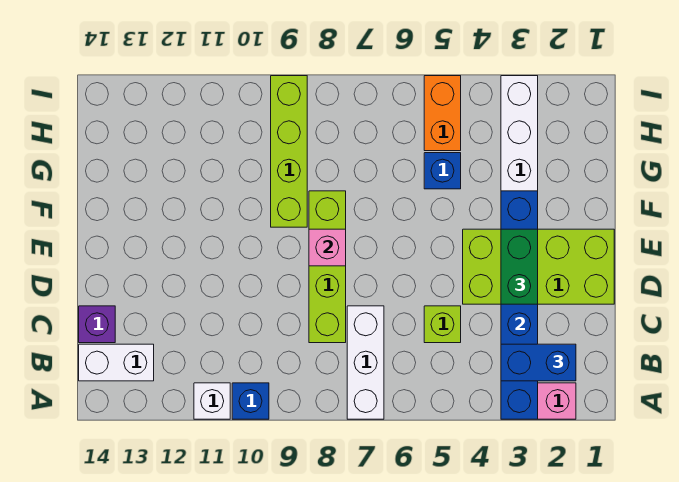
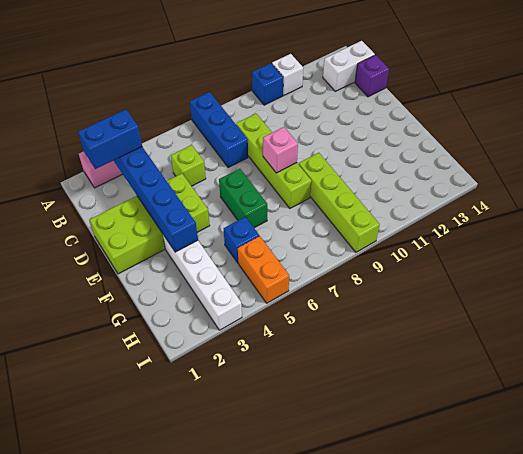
white 1x3 brick [347,306,384,419] -> blue 1x3 brick [190,92,248,167]
green 1x2 brick [501,229,538,304] -> green 1x2 brick moved to [219,169,267,228]

